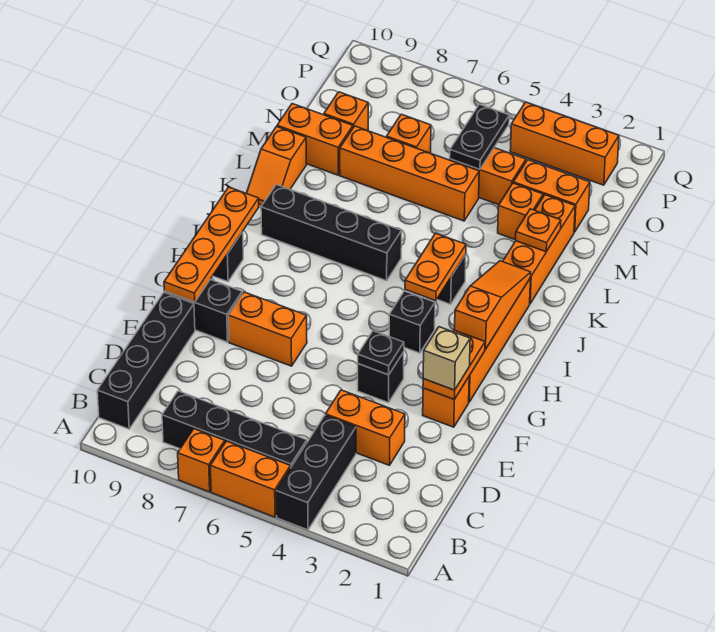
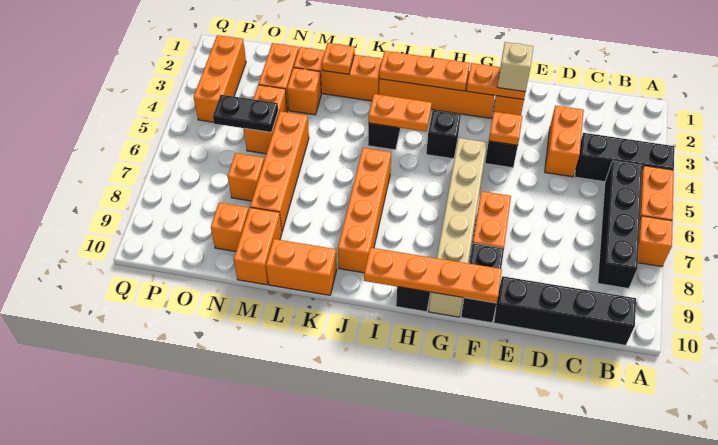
black 1x1 plate [358,331,404,375] -> orange 1x1 plate [489,112,522,145]
none -> tan 1x6 brick [428,138,487,317]
orange 1x3 slope [455,261,531,349] -> orange 1x3 plate [379,51,470,91]
black 1x4 brick [261,185,402,281] -> orange 1x4 brick [338,148,391,273]
orange 1x2 slope [247,127,306,205] -> orange 1x2 brick [266,239,337,295]

